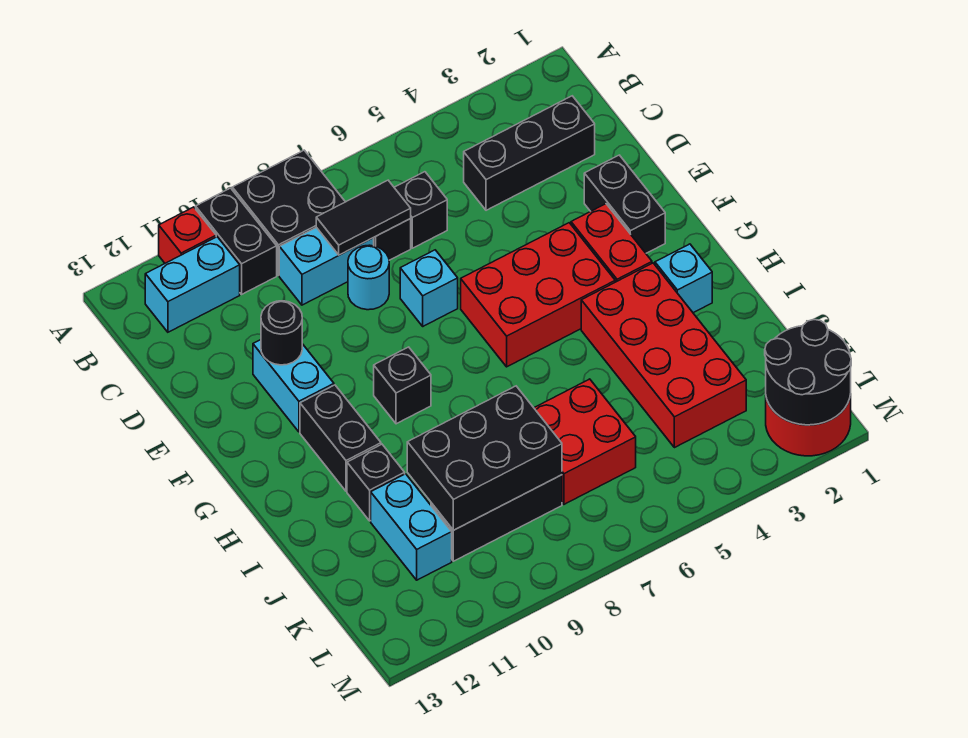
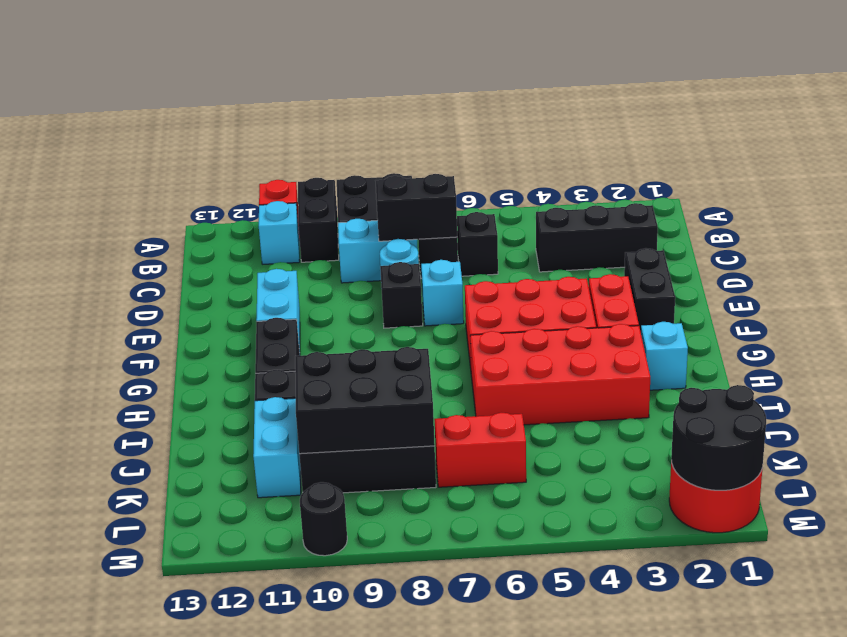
cyan 1x2 brick [145,237,240,332] -> cyan 1x1 brick [259,201,300,264]
black 1x2 tile [316,180,411,255] -> black 1x2 brick [376,174,457,241]
black 1x1 round brick [261,301,302,365] -> black 1x1 round brick moved to [300,482,347,556]
black 1x1 brick [374,347,431,424] -> black 1x1 brick moved to [380,262,423,328]
red 2x4 brick [581,263,746,448] -> red 2x4 brick turned to [470,324,650,425]
red 2x2 brick [534,379,636,504] -> red 1x2 brick [434,413,526,487]

